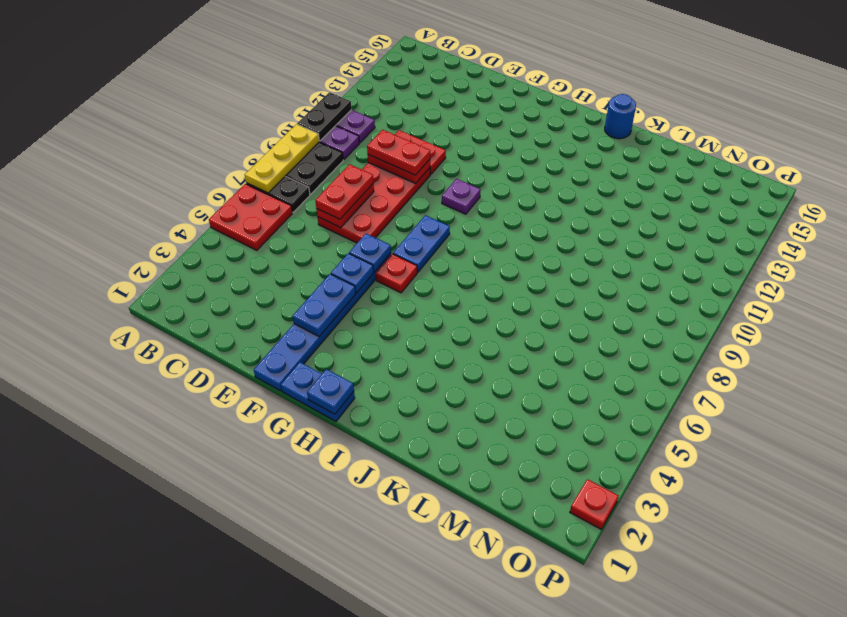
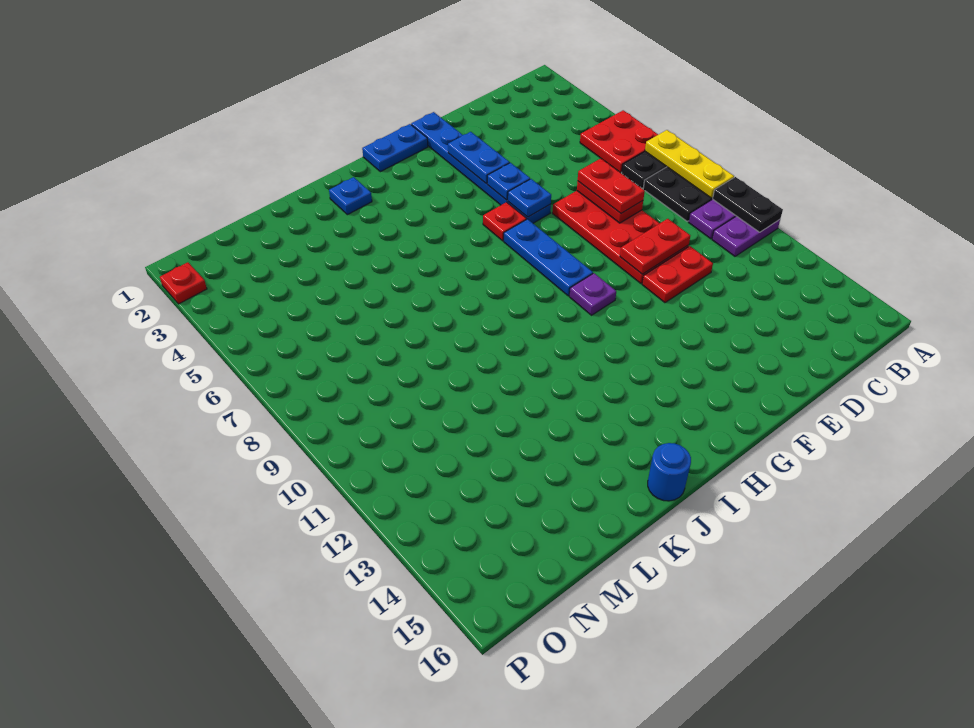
red 1x2 plate [367,130,430,175] -> none
blue 1x2 plate [393,215,450,272] -> blue 1x3 plate [504,219,593,296]
blue 1x1 plate [307,369,354,414] -> blue 1x1 plate moved to [329,177,372,215]

